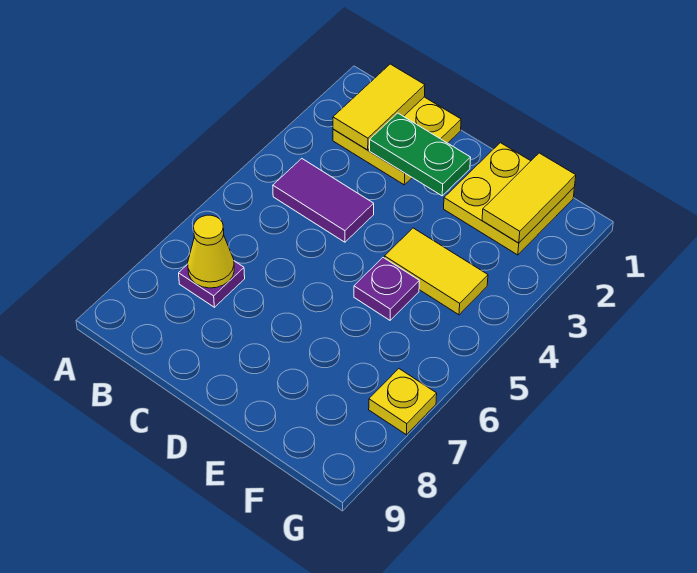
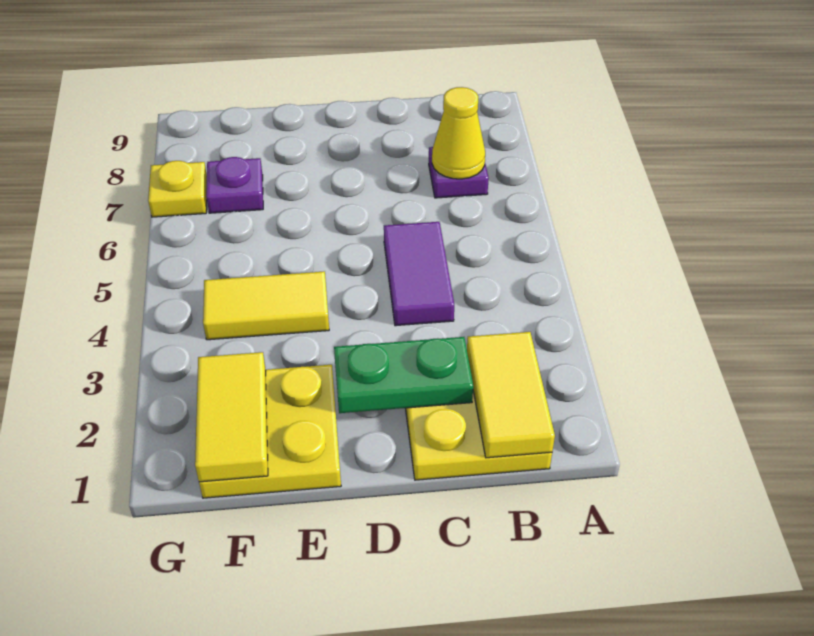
purple 1x2 tile [273,159,374,242] -> purple 1x2 tile turned to [384,222,454,326]
purple 1x1 plate [354,258,419,320] -> purple 1x1 plate moved to [206,157,263,213]

